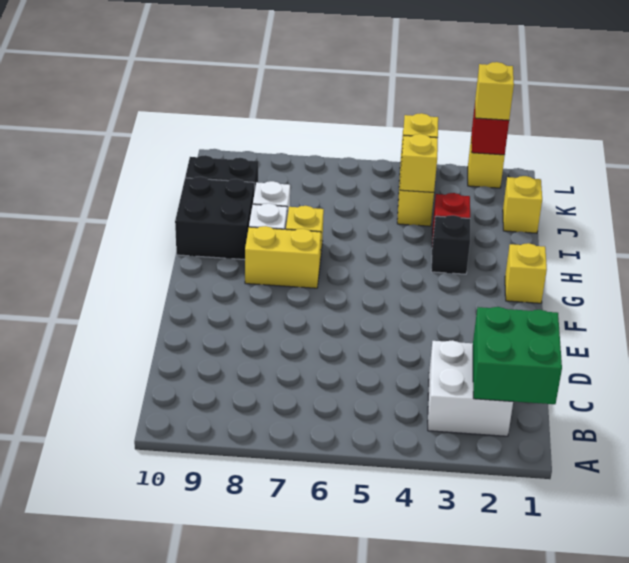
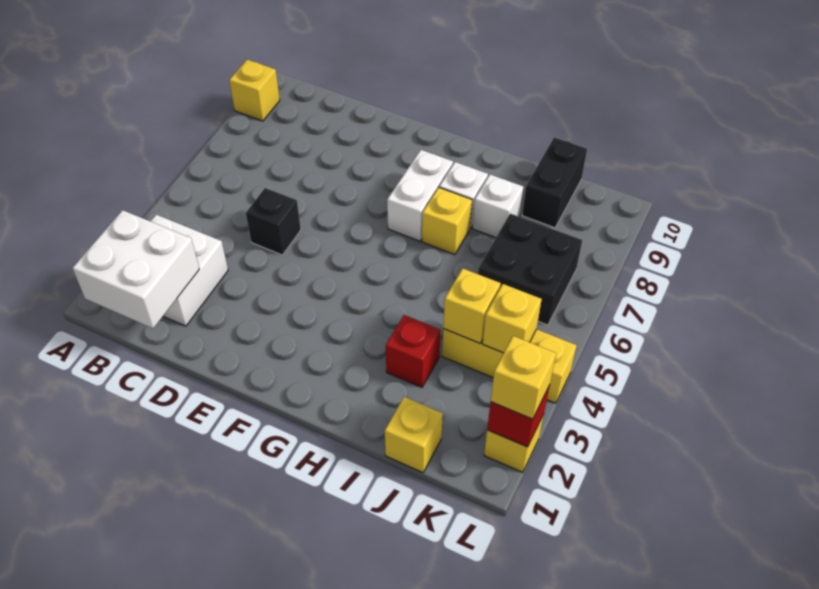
green 2x2 brick [473,307,562,404] -> white 2x2 brick [72,210,199,328]
yellow 1x1 brick [505,243,547,303] -> yellow 1x1 brick moved to [229,60,280,121]
yellow 1x2 brick [245,226,321,288] -> white 1x2 brick [387,150,453,241]
black 1x1 brick [431,215,470,274] -> black 1x1 brick moved to [246,188,301,255]
black 2x2 brick [175,177,255,260] -> black 2x2 brick moved to [478,214,582,325]

